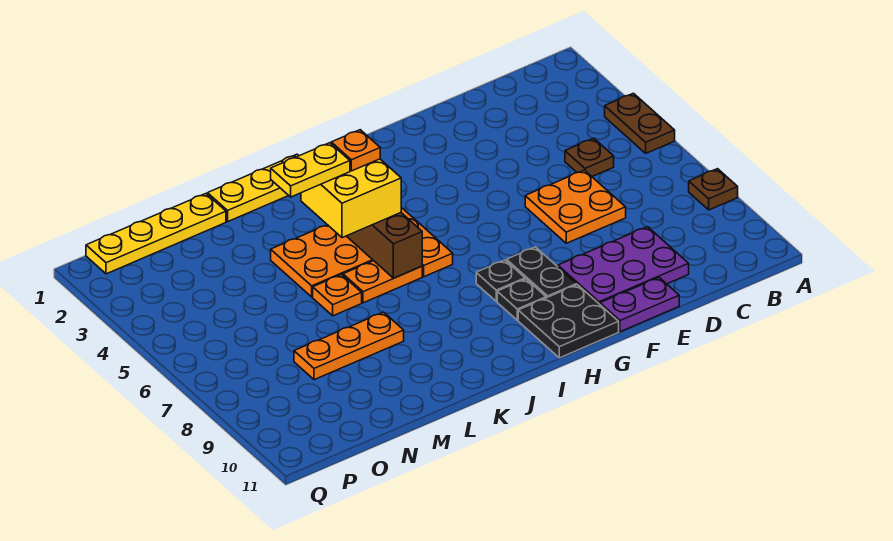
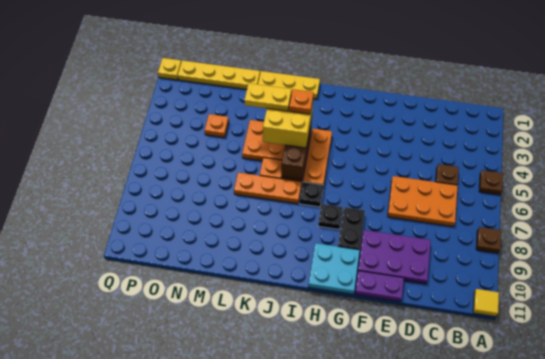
brown 1x2 plate [605,93,675,153] -> brown 1x1 plate [479,170,503,195]
none -> yellow 1x1 tile [473,289,499,317]
orange 2x2 plate [525,170,626,243] -> orange 2x3 plate [388,176,458,227]
black 2x2 plate [518,285,619,358] -> cyan 2x2 plate [308,243,360,294]
black 1x1 plate [497,279,546,320] -> black 1x1 plate moved to [299,182,323,207]
orange 1x1 plate [313,275,362,316] -> orange 1x1 plate moved to [205,114,229,137]
orange 1x3 plate [294,312,404,380] -> orange 1x3 plate moved to [234,172,302,204]
none -> yellow 1x1 plate [158,58,181,80]

